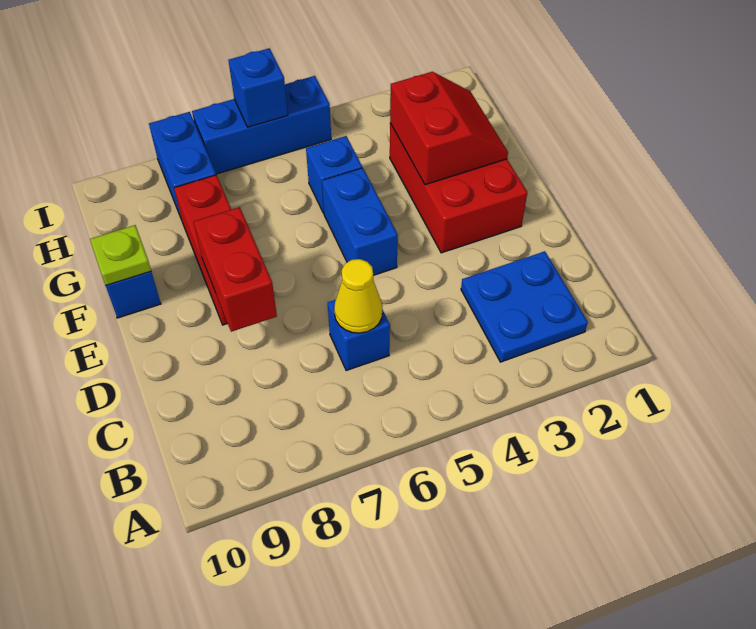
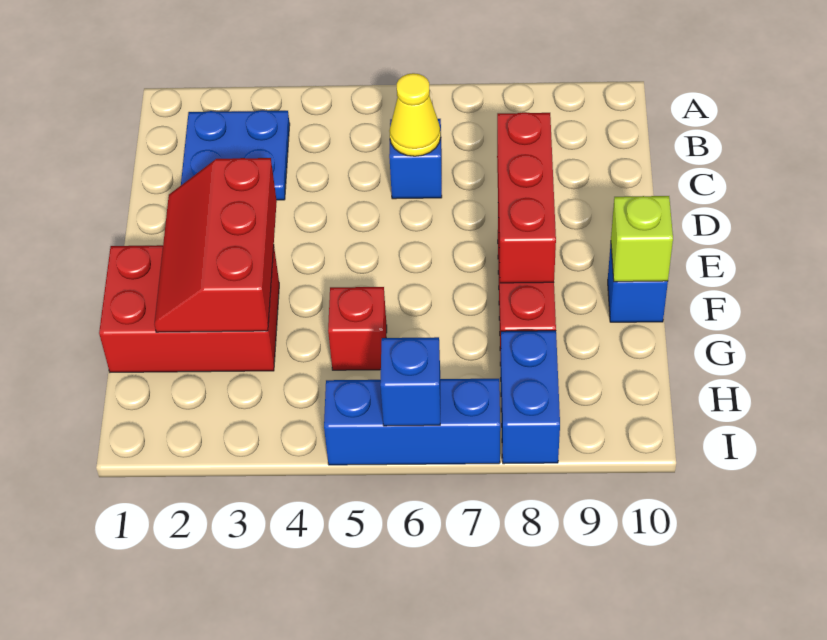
red 1x2 brick [194,207,277,332] -> red 1x3 brick [497,112,556,283]
red 2x3 brick [390,123,527,253] -> red 2x3 brick turned to [99,245,279,372]
blue 1x2 brick [322,168,398,275] -> none
red 2x2 slope [390,72,508,185] -> red 2x3 slope [154,158,277,332]
lime 1x1 plate [90,225,151,286] -> lime 1x1 brick [611,196,673,282]
blue 1x1 brick [306,136,362,213] -> red 1x1 brick [328,287,387,370]

